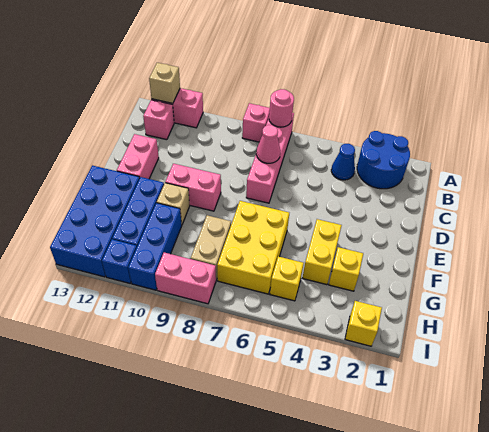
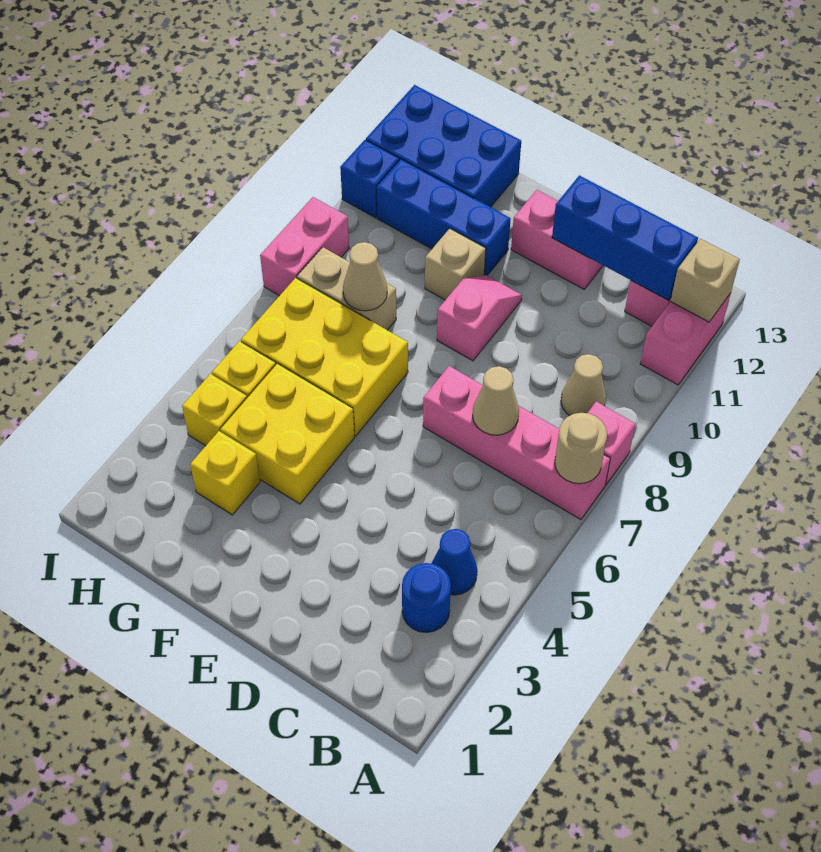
blue 2x2 round brick [357,131,410,189] -> blue 1x1 round brick [402,563,451,633]
pink 1x1 round brick [269,89,294,127] -> tan 1x1 round brick [555,413,607,484]
none -> tan 1x1 cone [561,354,606,416]
pink 1x1 cone [256,125,281,163] -> tan 1x1 cone [473,366,519,435]
pink 1x2 brick [165,164,221,211] -> pink 1x2 slope [437,275,522,361]
yellow 1x2 brick [303,219,342,285] -> yellow 2x2 brick [220,364,355,504]
blue 2x4 brick [50,165,140,277] -> blue 2x3 brick [366,85,521,207]
none -> tan 1x1 cone [343,242,387,311]
blue 1x3 brick [128,203,182,290] -> blue 1x3 brick moved to [552,175,698,300]
yellow 1x1 brick [345,301,382,346] -> yellow 1x1 brick moved to [182,374,247,446]

